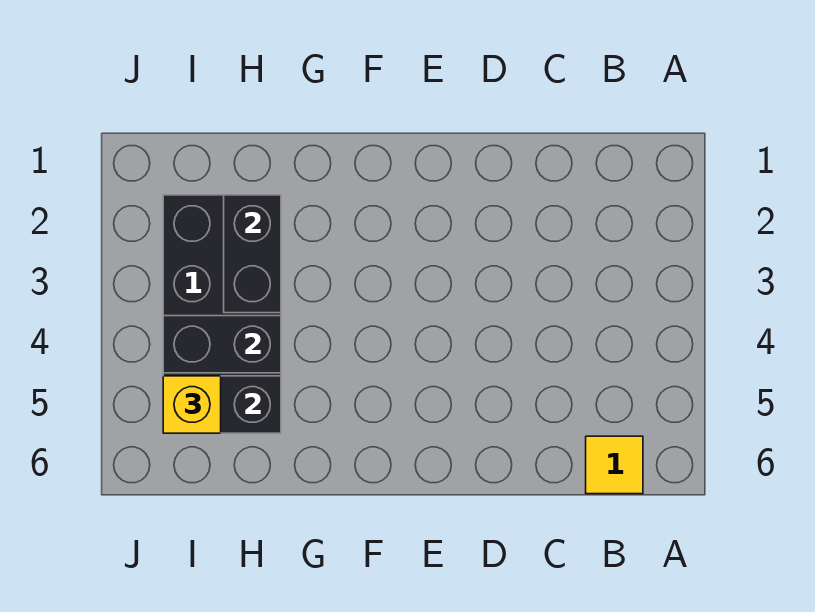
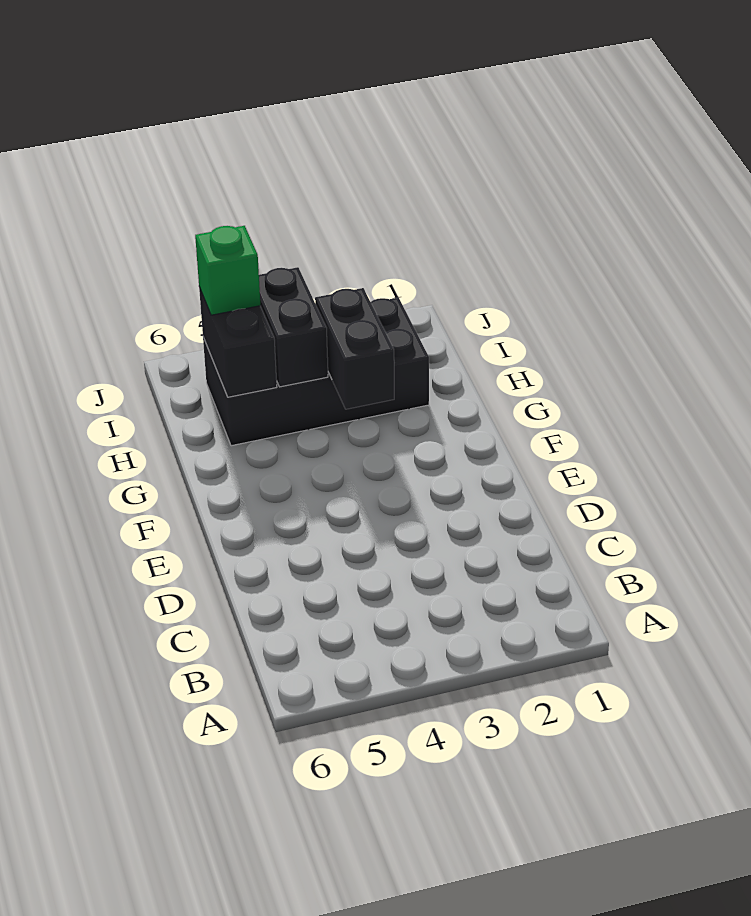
yellow 1x1 tile [586,436,643,494] -> none
black 1x2 brick [224,195,281,313] -> black 1x2 brick turned to [315,288,394,409]
yellow 1x1 brick [163,376,221,433] -> green 1x1 brick [195,226,260,315]

